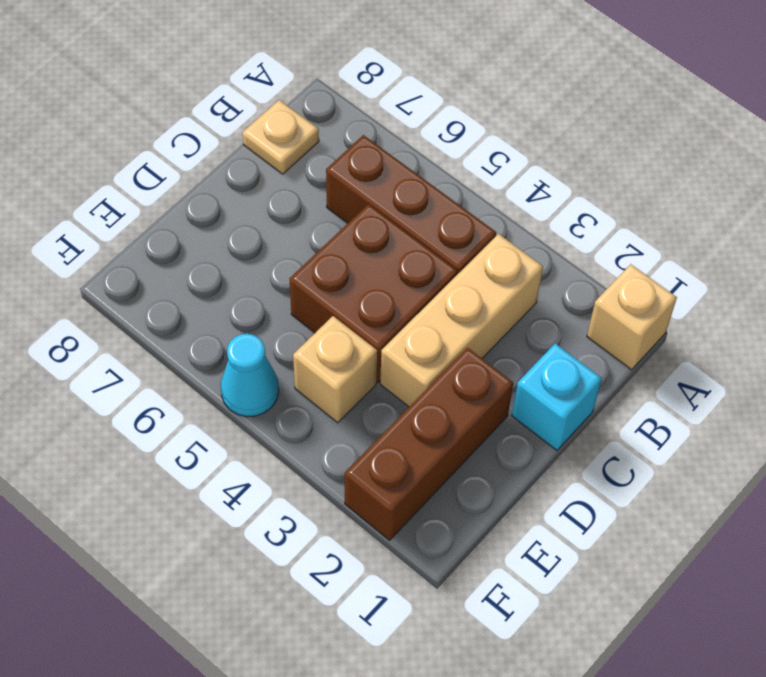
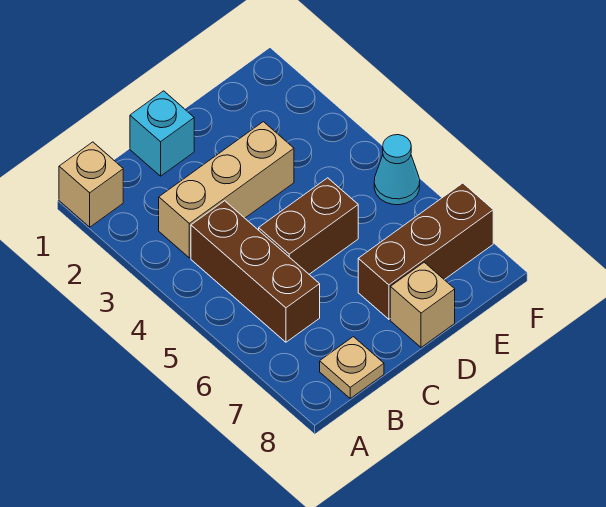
brown 2x2 brick [290,204,458,382] -> brown 1x2 brick [259,178,358,274]
brown 1x3 brick [345,348,513,540] -> brown 1x3 brick moved to [358,183,493,319]
tan 1x1 brick [293,316,377,423] -> tan 1x1 brick moved to [390,262,455,347]

